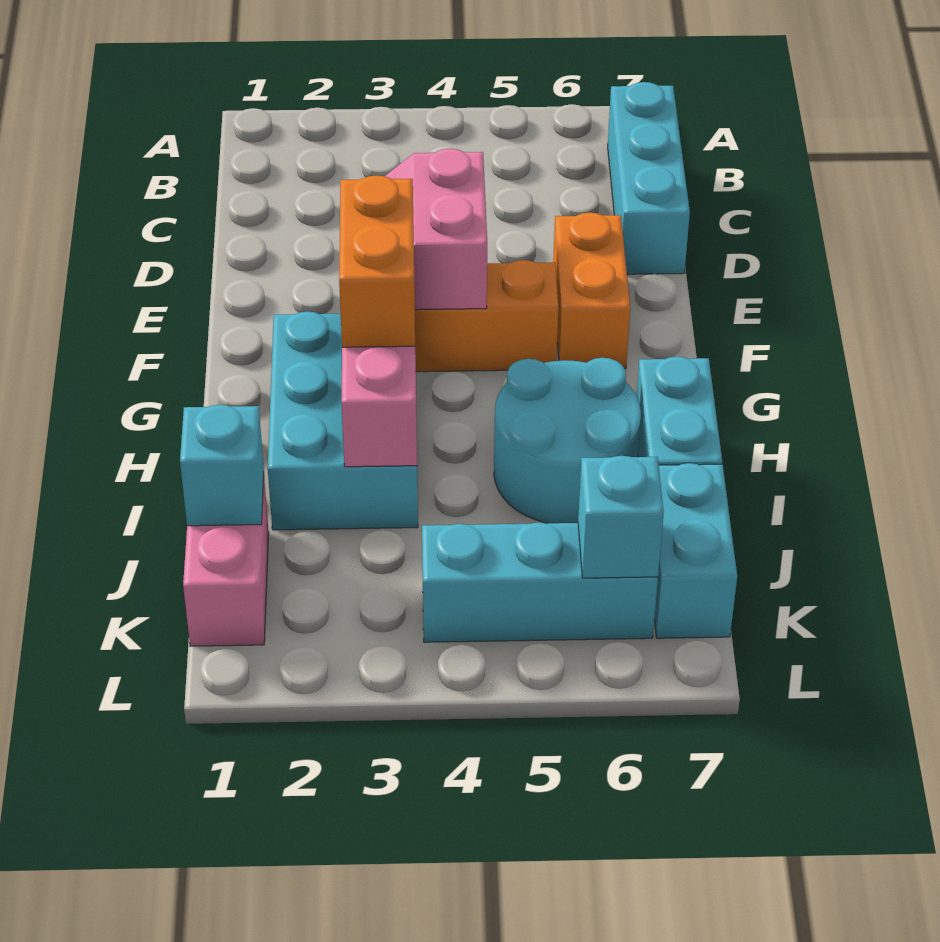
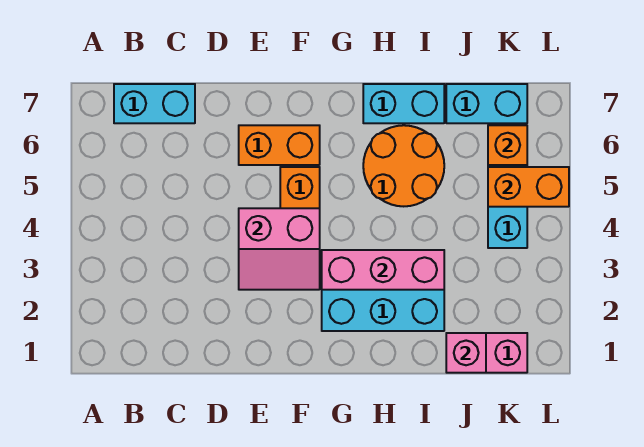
cyan 1x3 brick [608,82,690,274] -> cyan 1x2 brick [114,84,195,123]
orange 1x2 brick [339,175,415,347] -> orange 1x2 brick moved to [488,167,569,207]
cyan 2x2 round brick [494,358,641,523] -> orange 2x2 round brick [363,125,444,206]
cyan 1x1 brick [180,405,264,526] -> pink 1x1 brick [446,333,486,373]
cyan 1x1 brick [578,456,664,578] -> orange 1x1 brick [488,125,527,165]

